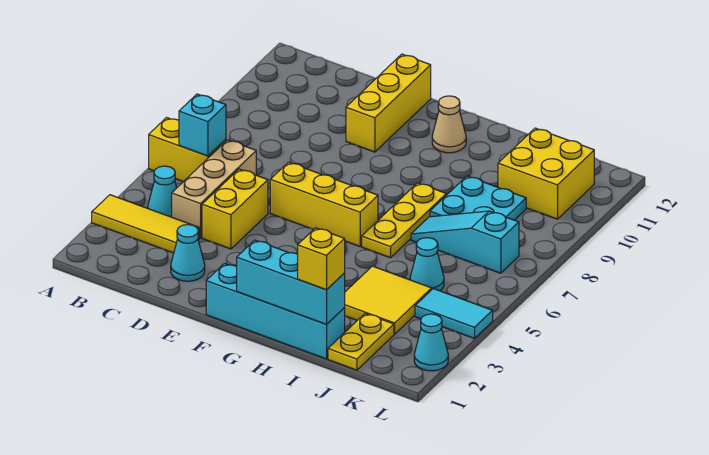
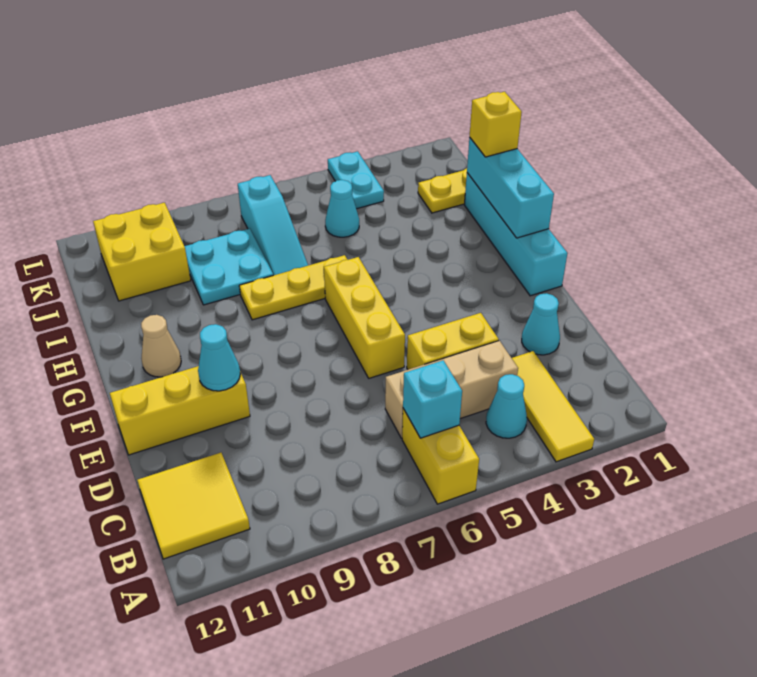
yellow 2x2 tile [344,266,432,334] -> yellow 2x2 tile moved to [137,453,250,559]
cyan 1x2 tile [415,289,493,339] -> cyan 1x2 plate [328,151,384,209]
cyan 1x1 cone [414,314,448,371] -> cyan 1x1 cone moved to [198,324,240,391]

